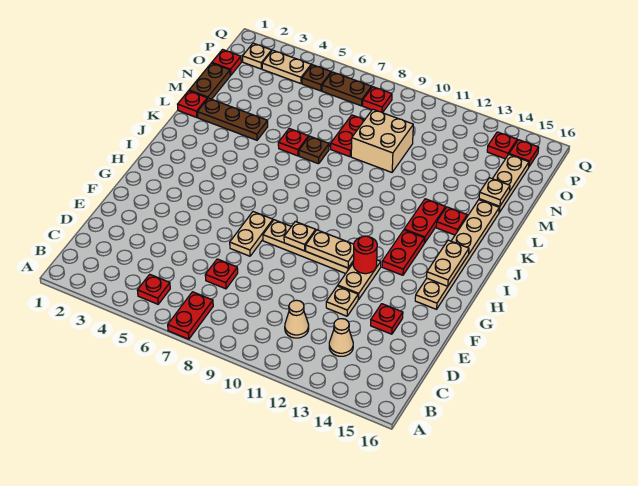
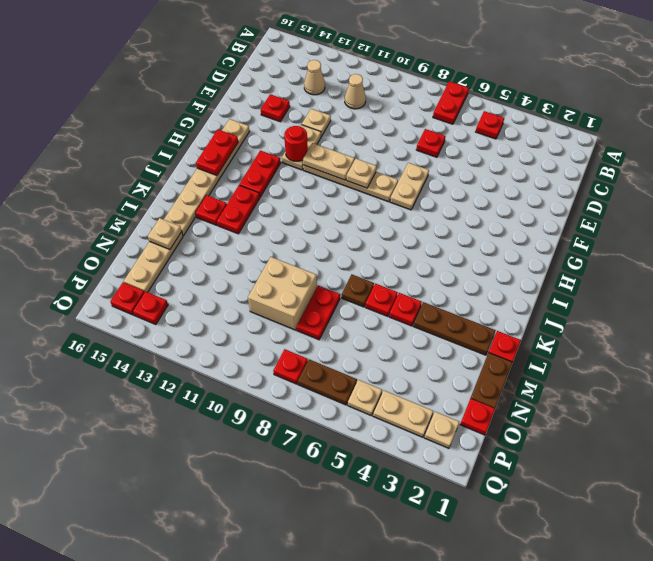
tan 1x2 plate [427,240,469,286] -> red 1x2 plate [196,129,238,176]
none -> red 1x1 plate [389,293,422,326]
brown 1x1 plate [302,65,331,91] -> tan 1x1 plate [348,380,382,416]

